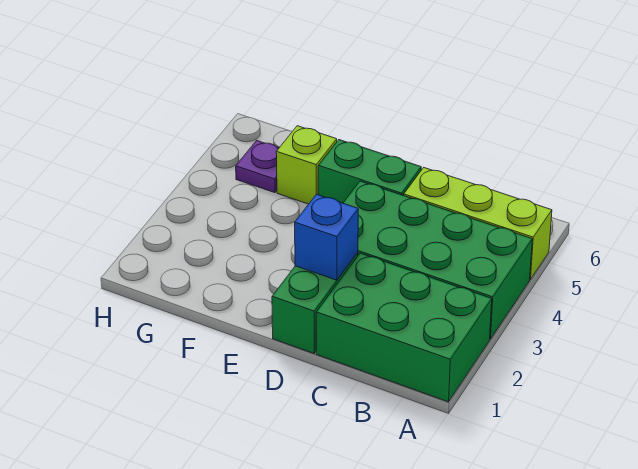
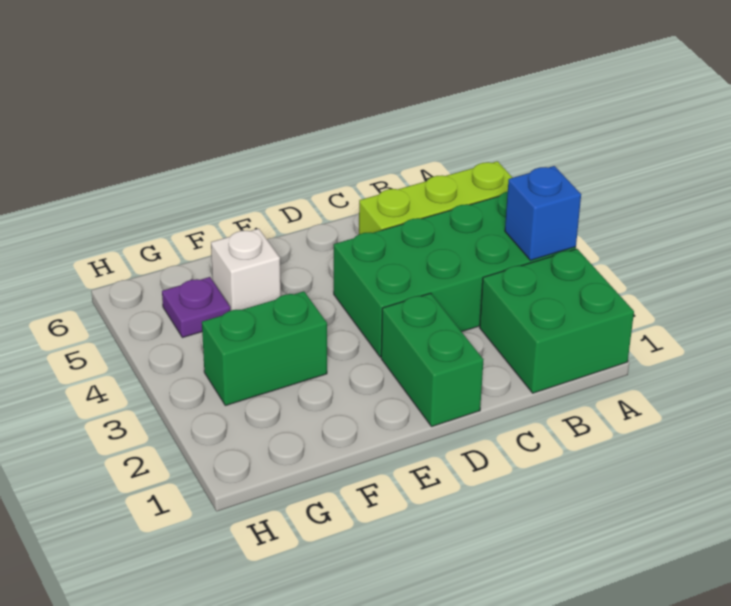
green 2x3 brick [316,253,492,402] -> green 2x2 brick [480,249,634,393]
blue 1x1 brick [295,194,358,280] -> blue 1x1 brick moved to [505,166,581,260]
green 1x2 brick [318,140,421,203] -> green 1x2 brick moved to [202,291,327,406]
lime 1x1 brick [276,126,337,204] -> white 1x1 brick [211,229,281,311]

